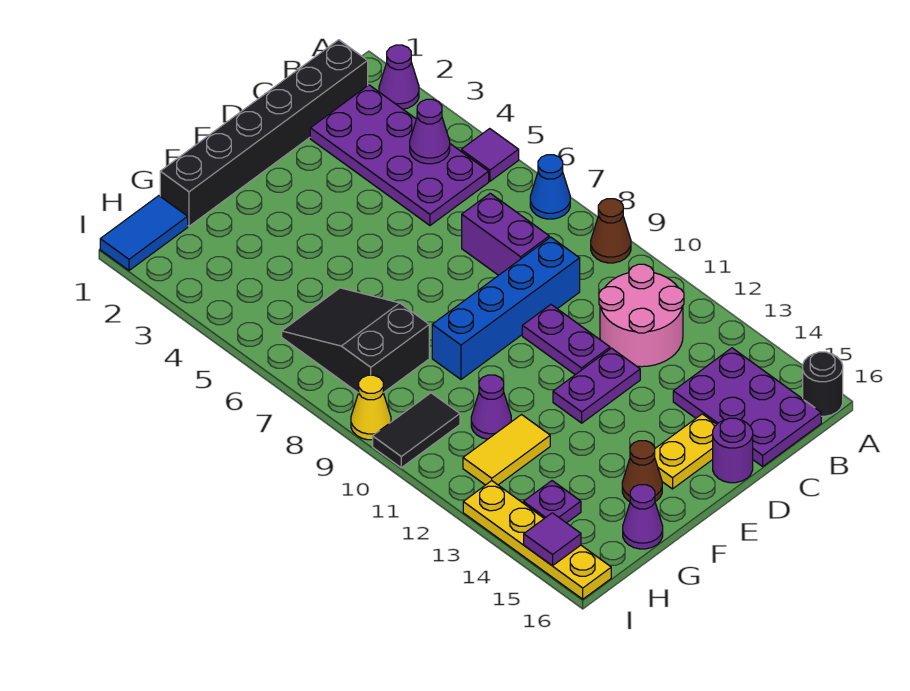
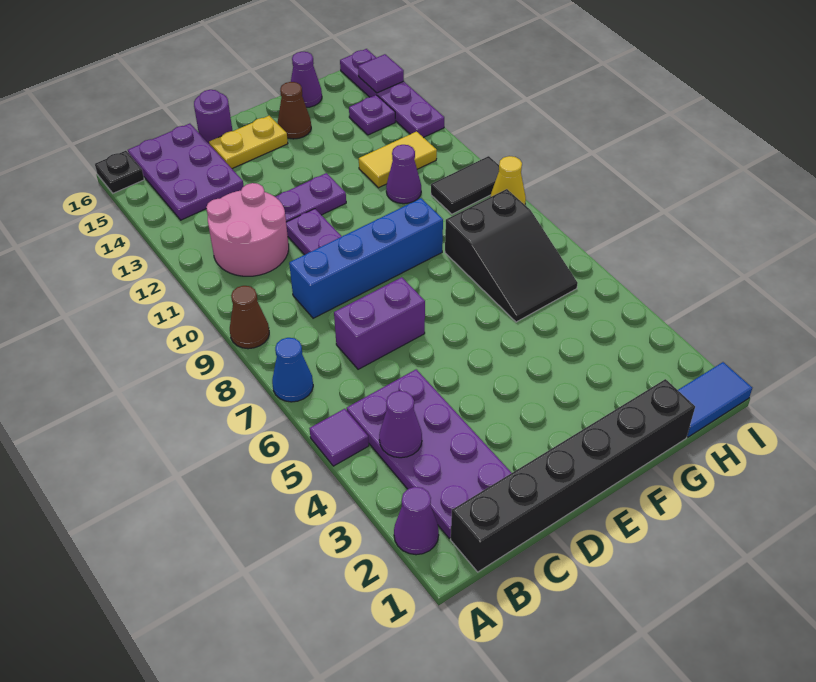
black 1x1 round brick [803,352,843,416] -> black 1x1 plate [95,151,144,193]
purple 1x2 brick [462,193,549,275] -> purple 1x2 brick turned to [334,277,425,369]
yellow 1x4 plate [463,481,611,599] -> purple 1x4 plate [340,49,444,138]

